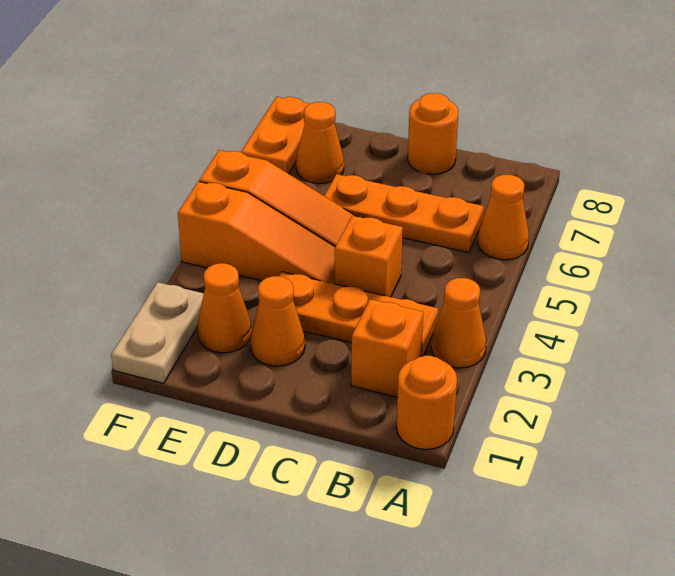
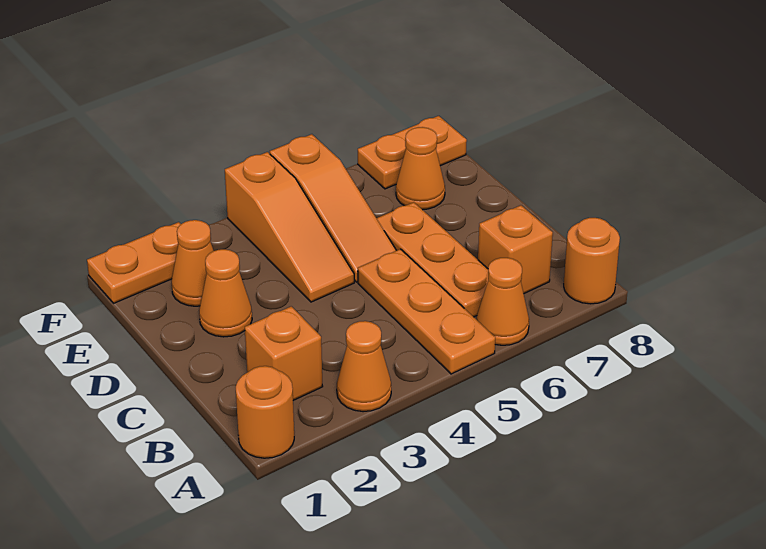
orange 1x3 plate [279,272,438,356] -> orange 1x3 plate moved to [358,249,495,374]
orange 1x1 brick [335,216,403,297] -> orange 1x1 brick moved to [478,205,553,294]
orange 1x1 round brick [408,93,458,174] -> orange 1x1 round brick moved to [564,218,620,304]
tan 1x2 plate [111,282,204,383] -> orange 1x2 plate [87,222,181,303]

